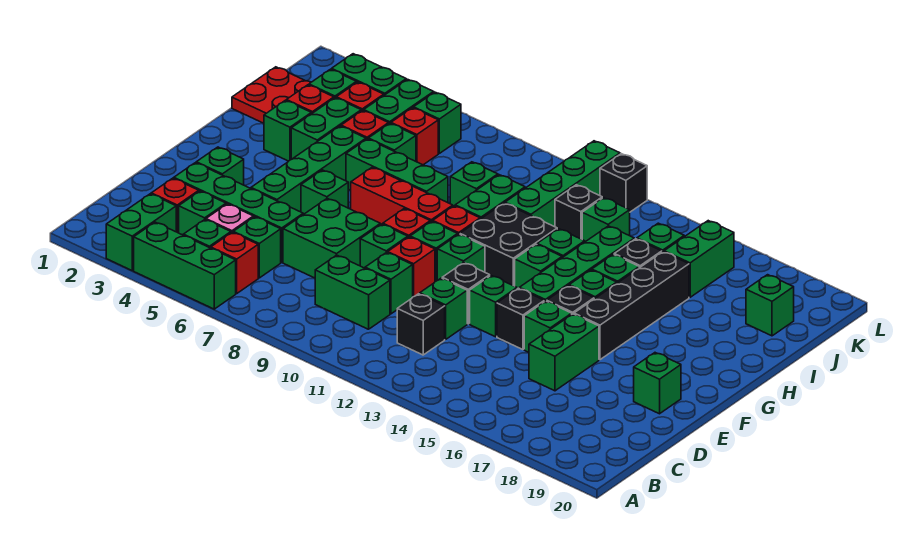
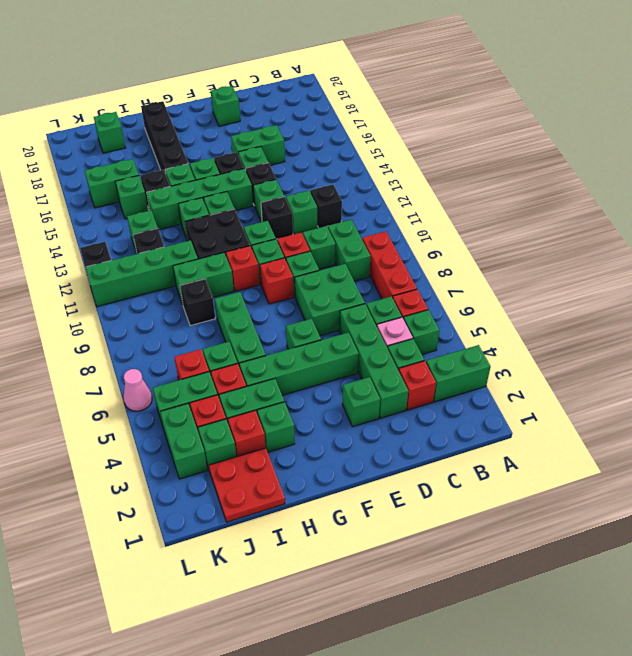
green 1x3 brick [134,222,236,309] -> none
black 1x4 brick [574,252,689,360] -> black 1x4 brick turned to [141,101,188,173]
red 1x3 brick [351,167,453,225] -> red 1x3 brick moved to [362,231,417,299]
green 1x1 brick [450,162,498,206] -> black 1x1 brick [180,279,215,326]
green 1x1 brick [413,92,461,153] -> none
none -> pink 1x1 cone [124,369,152,411]

